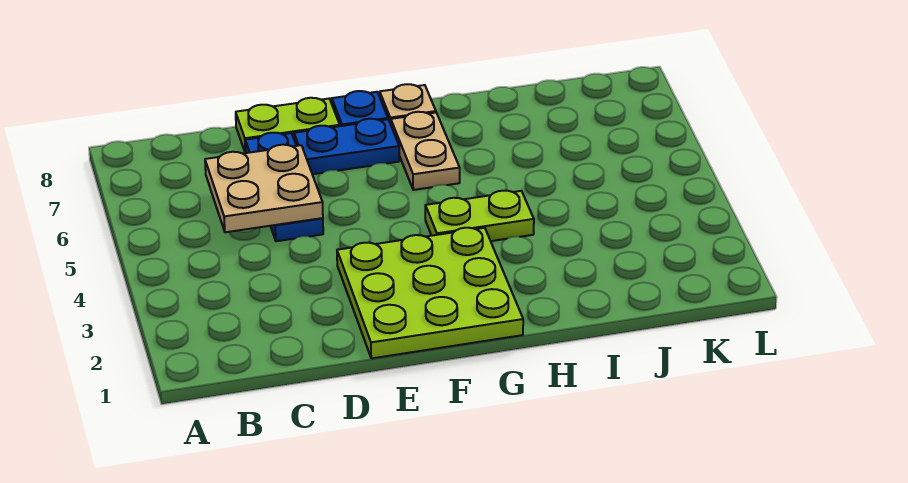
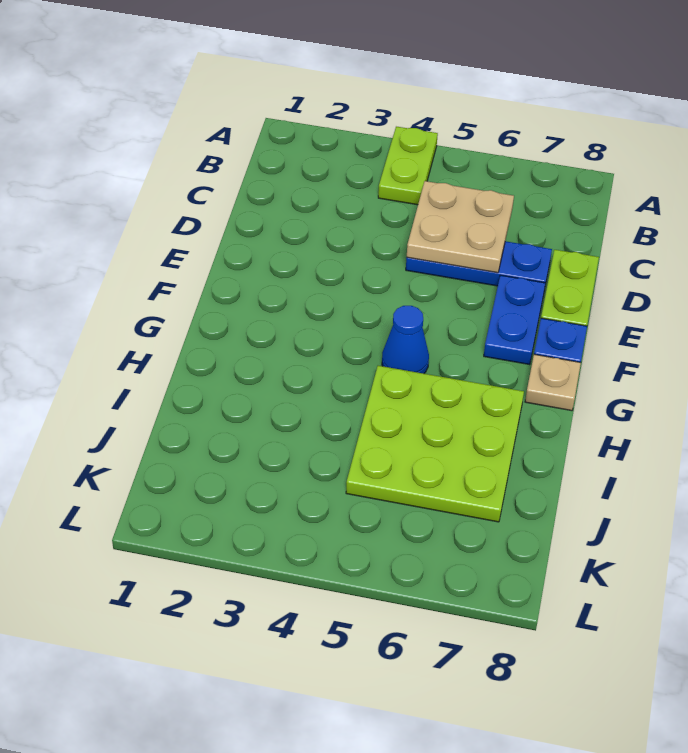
lime 3x3 plate [337,228,523,358] -> lime 3x3 plate moved to [346,366,524,522]
lime 1x2 plate [425,191,534,241] -> lime 1x2 plate moved to [378,127,438,205]
none -> blue 1x1 cone [382,306,429,374]
tan 1x2 plate [391,112,460,190] -> none

